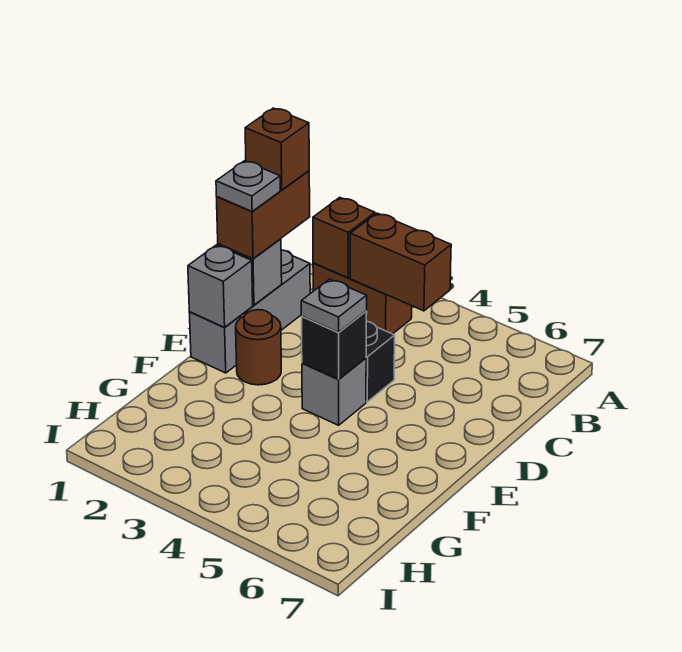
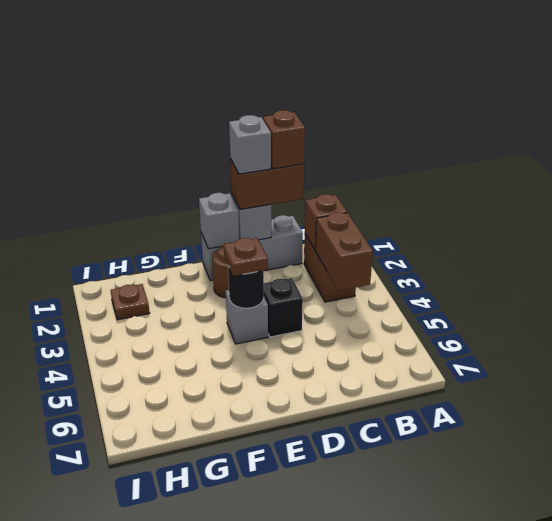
grey 1x1 plate [216,161,280,212] -> grey 1x1 brick [229,115,271,174]
black 1x1 brick [301,311,367,379] -> black 1x1 round brick [228,266,264,308]
grey 1x1 plate [301,279,367,332] -> brown 1x1 plate [224,238,268,276]
none -> brown 1x1 plate [111,284,150,320]

